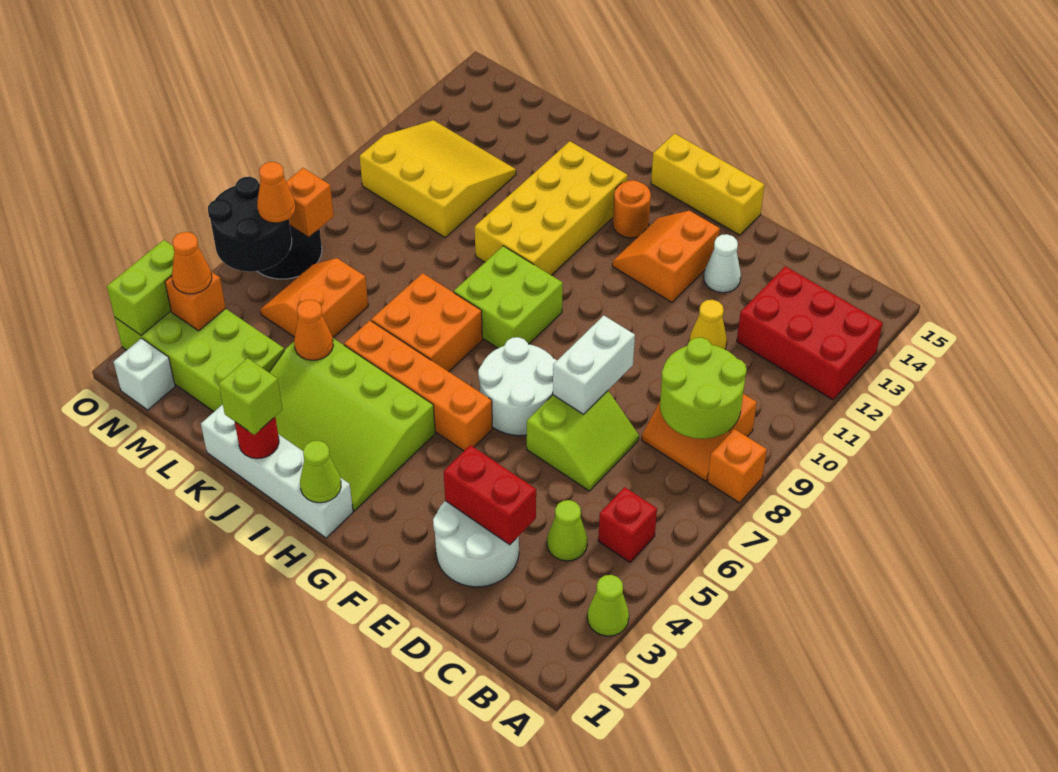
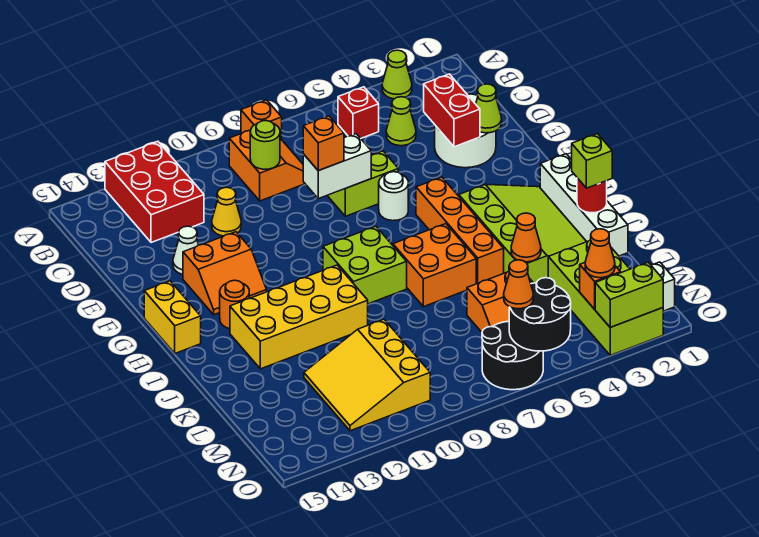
lime 2x2 round brick [660,337,747,439] -> lime 1x1 round brick [250,121,280,169]
white 2x2 round brick [478,337,557,436] -> white 1x1 round brick [379,172,408,221]
yellow 1x3 brick [651,134,765,235] -> yellow 1x2 brick [144,281,201,353]
lime 1x1 cone [300,441,341,503] -> lime 1x1 cone moved to [476,84,502,133]
orange 1x1 brick [286,168,334,237] -> orange 1x1 brick moved to [303,116,344,171]

